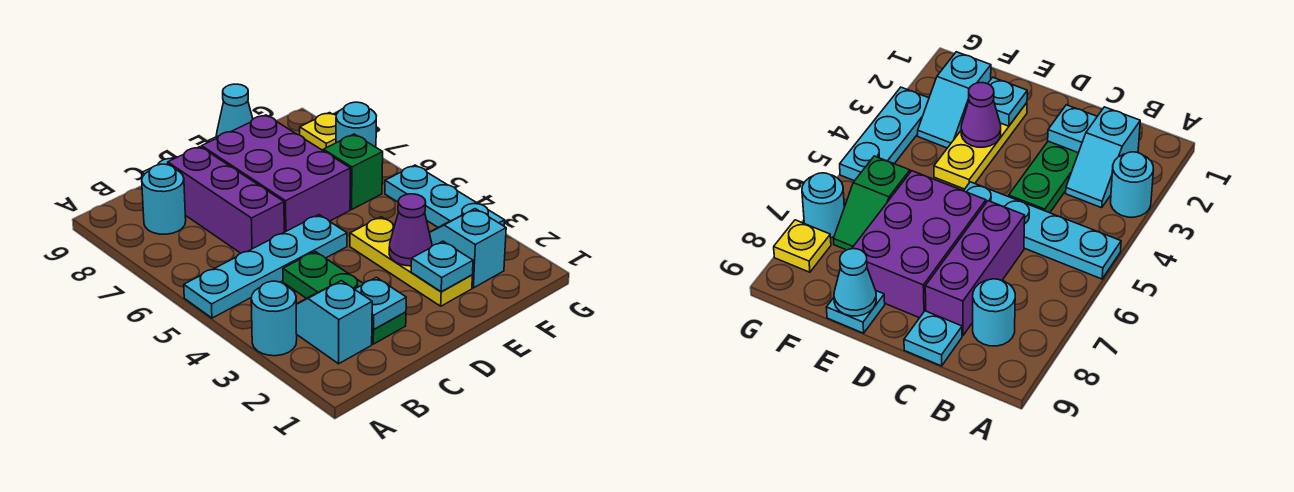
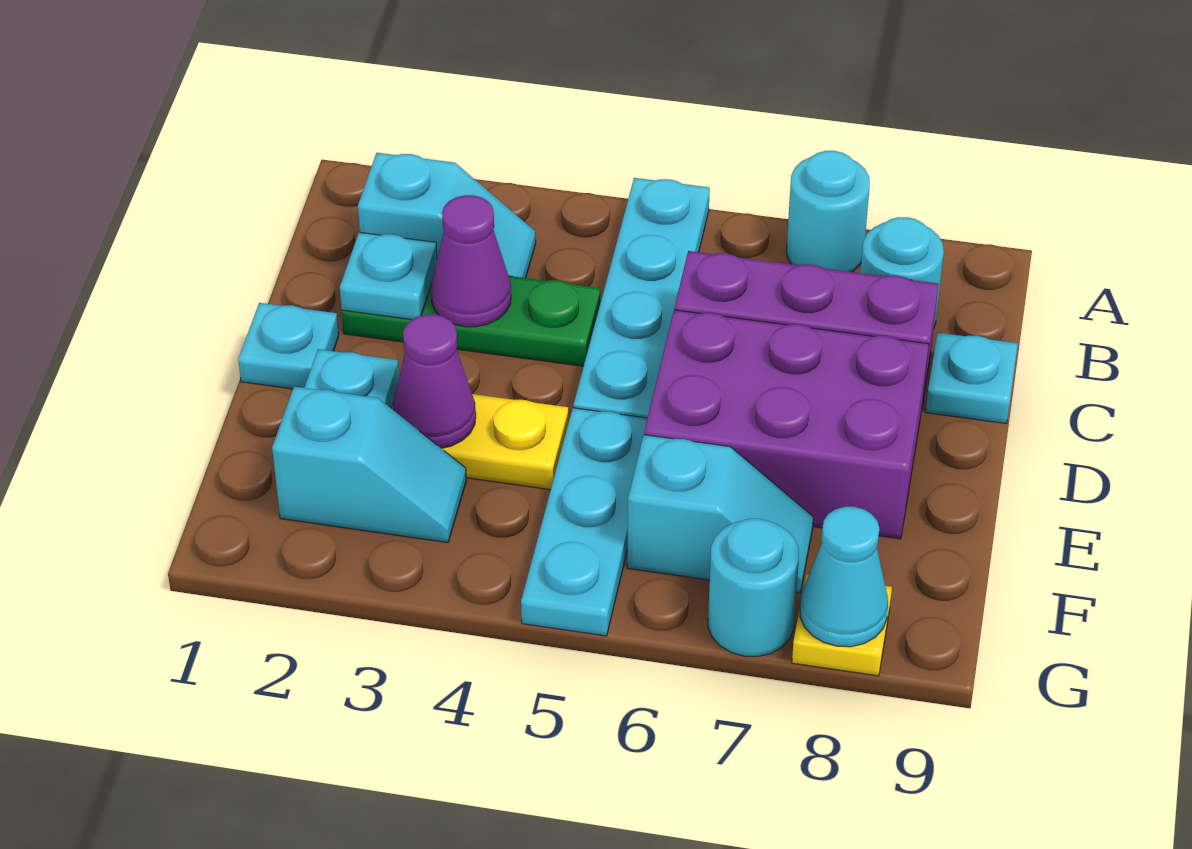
cyan 1x1 round brick [251,281,297,356] -> cyan 1x1 round brick moved to [787,151,870,272]
none -> purple 1x1 cone [431,195,511,327]
cyan 1x1 plate [826,291,885,333] -> cyan 1x1 plate moved to [238,303,339,389]
cyan 1x1 cone [216,84,253,138] -> cyan 1x1 cone moved to [800,507,888,647]
green 1x2 slope [323,134,383,209] -> cyan 1x2 slope [627,435,813,593]
cyan 1x3 plate [385,165,505,227] -> cyan 1x3 plate turned to [521,408,647,636]

